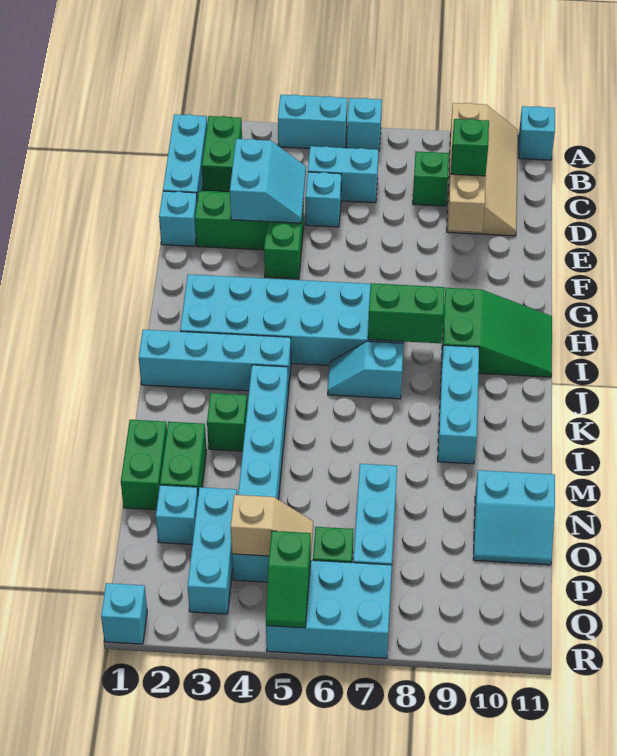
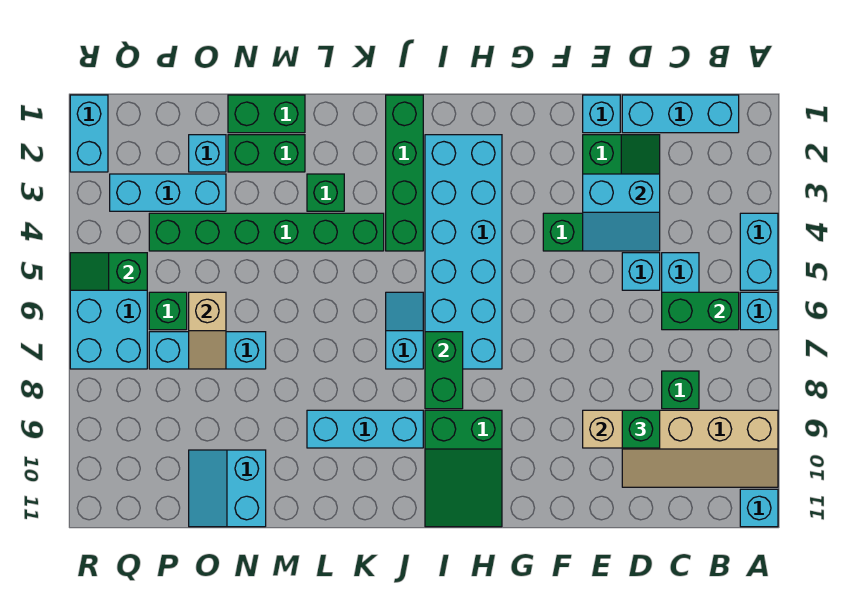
green 1x2 brick [202,116,242,191] -> green 1x2 brick moved to [662,292,739,330]
cyan 1x4 brick [139,330,291,392] -> green 1x4 brick [386,95,423,251]
cyan 1x6 brick [232,365,288,582] -> green 1x6 brick [149,213,384,251]
tan 1x2 slope [231,495,313,556] -> tan 1x2 slope moved to [189,292,226,369]
cyan 1x1 brick [101,583,147,644] -> cyan 1x2 brick [70,95,108,172]

